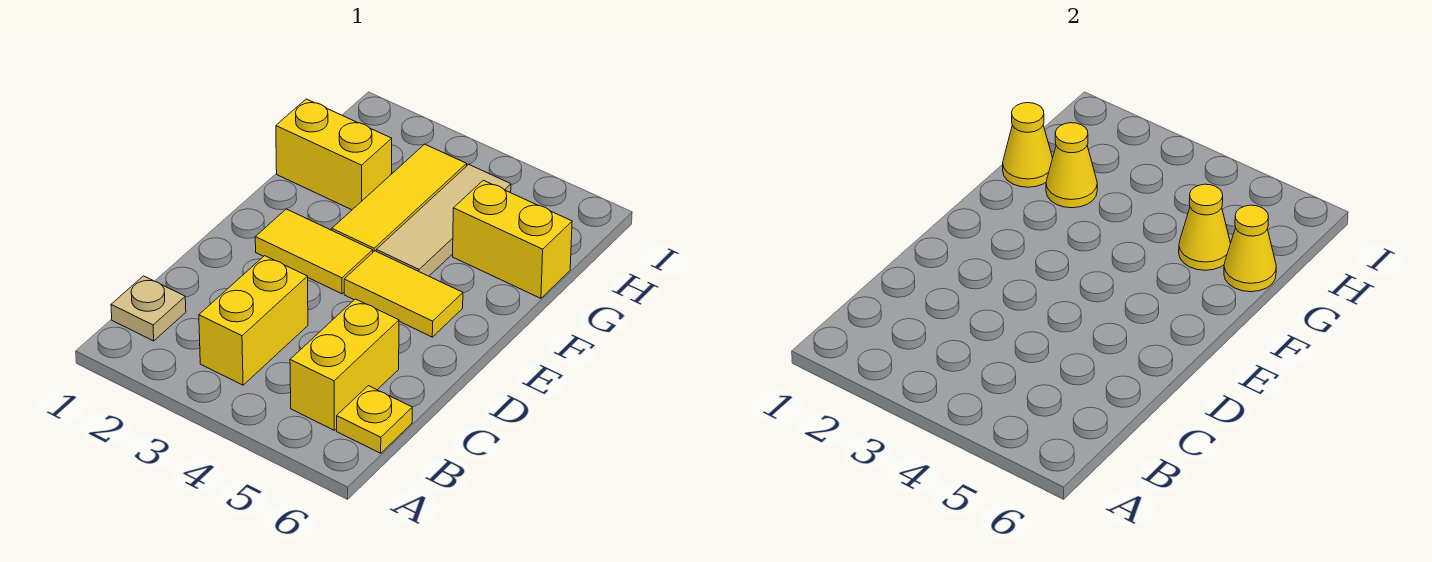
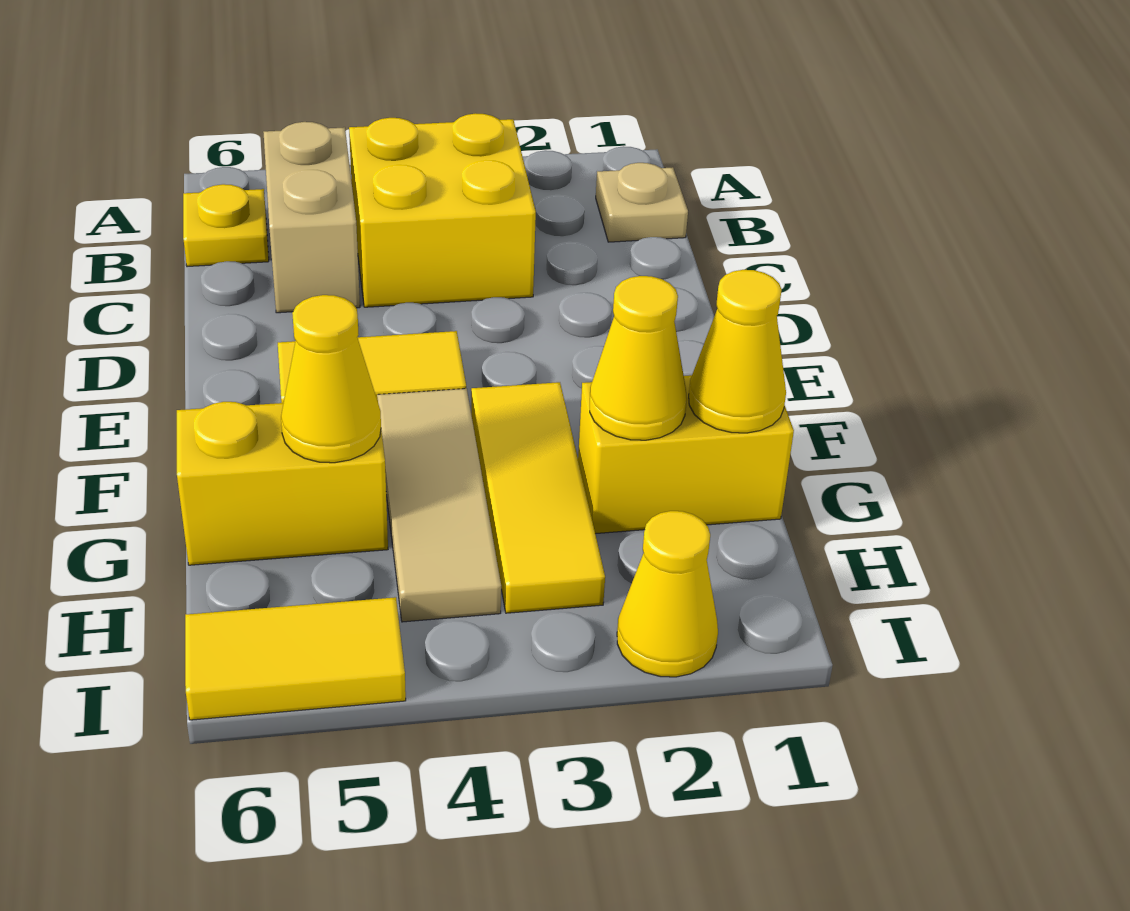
yellow 1x2 brick [199,256,308,385] -> yellow 2x2 brick [349,113,536,307]
yellow 1x2 brick [290,299,399,430] -> tan 1x2 brick [263,122,360,313]
yellow 1x2 tile [255,209,373,294] -> yellow 1x2 tile moved to [185,597,406,720]
yellow 1x1 cone [1224,205,1276,292] -> yellow 1x1 cone moved to [617,511,718,677]

